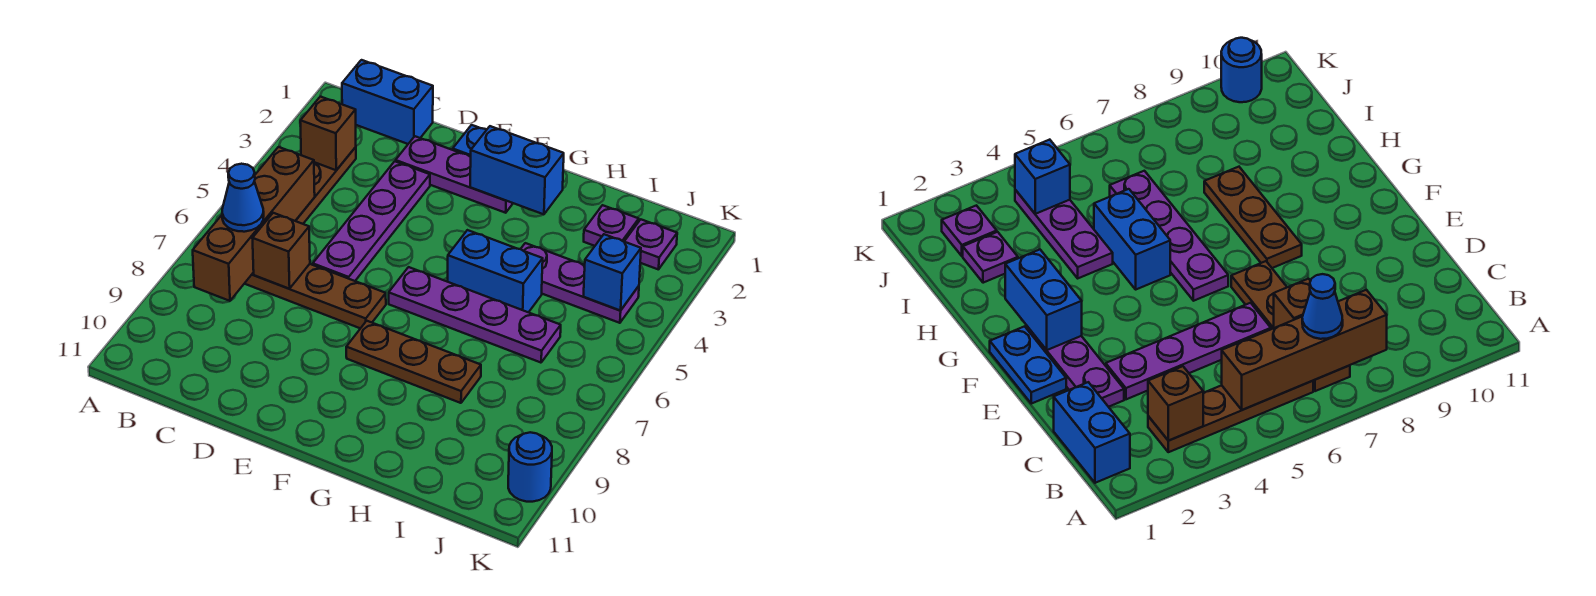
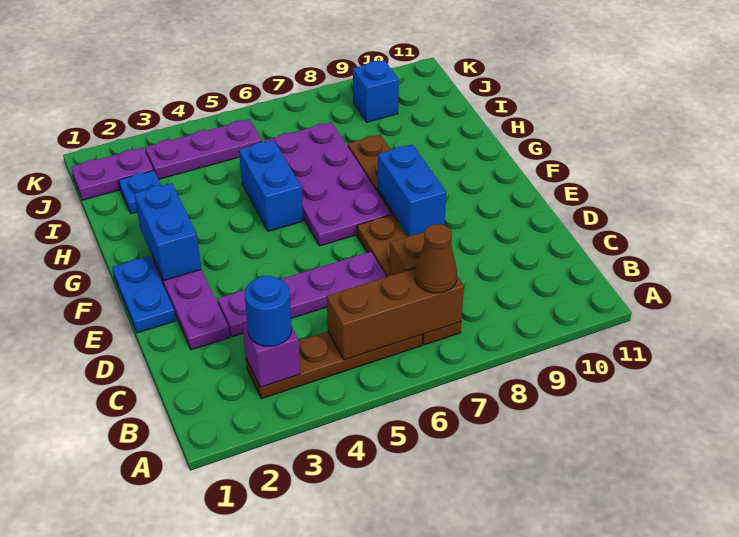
blue 1x2 brick [342,60,433,144] -> blue 1x2 brick moved to [378,144,446,237]
brown 1x1 brick [300,97,356,170] -> purple 1x1 brick [242,321,300,387]
brown 1x4 brick [193,147,315,301] -> brown 1x3 brick [327,268,464,360]
blue 1x1 cone [222,164,264,232] -> brown 1x1 cone [415,224,457,293]
purple 1x4 plate [389,267,561,363] -> purple 2x4 plate [264,122,391,246]
purple 1x3 plate [521,243,639,323] -> purple 1x3 plate turned to [145,119,262,179]
purple 1x1 plate [584,205,639,246] -> blue 1x1 plate [119,170,161,214]
purple 1x1 plate [624,219,677,270] -> purple 1x2 plate [71,148,153,200]
blue 1x1 brick [583,234,641,311] -> blue 1x1 brick moved to [353,60,399,122]
blue 1x1 round brick [508,432,552,502] -> blue 1x1 round brick moved to [244,276,292,346]

